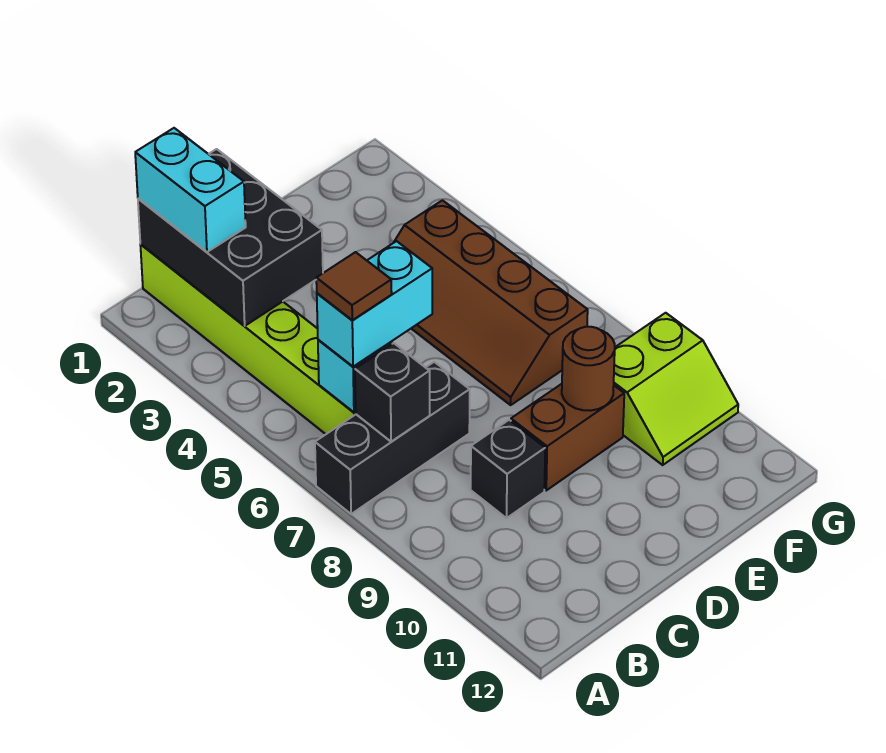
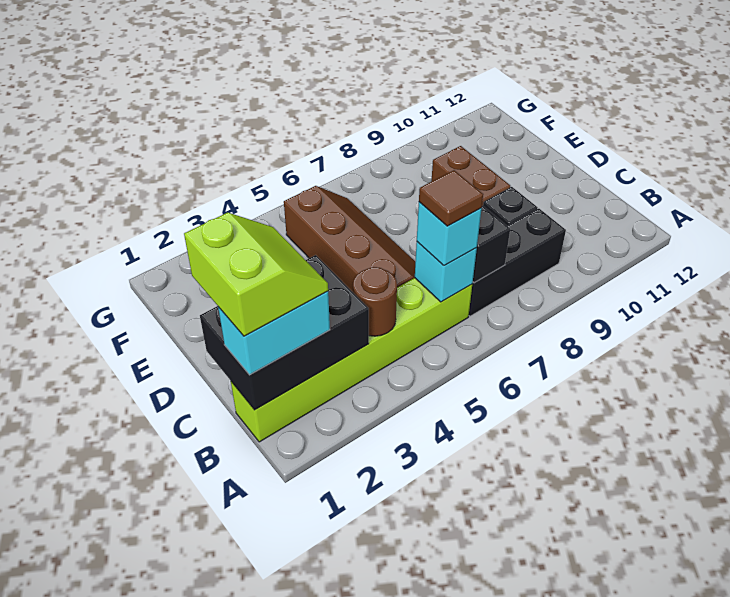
black 1x3 brick [315,362,470,514] -> black 1x3 brick turned to [469,209,566,316]
cyan 1x2 brick [317,241,432,367] -> cyan 1x1 brick [417,202,482,266]
brown 2x4 slope [394,200,588,405] -> brown 2x4 slope turned to [284,186,415,292]
brown 1x1 round brick [562,327,615,411] -> brown 1x1 round brick moved to [353,267,397,336]
lime 2x2 slope [614,313,738,465] -> lime 2x2 slope moved to [184,213,328,336]

